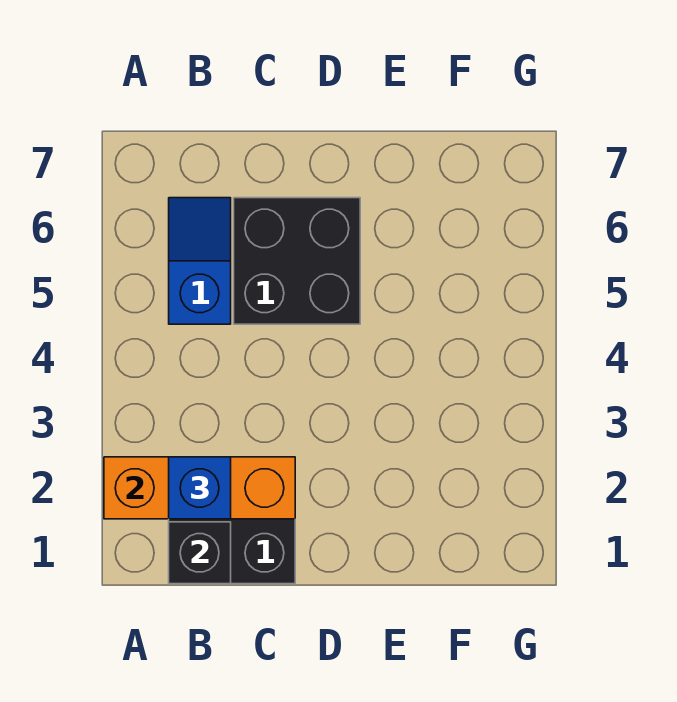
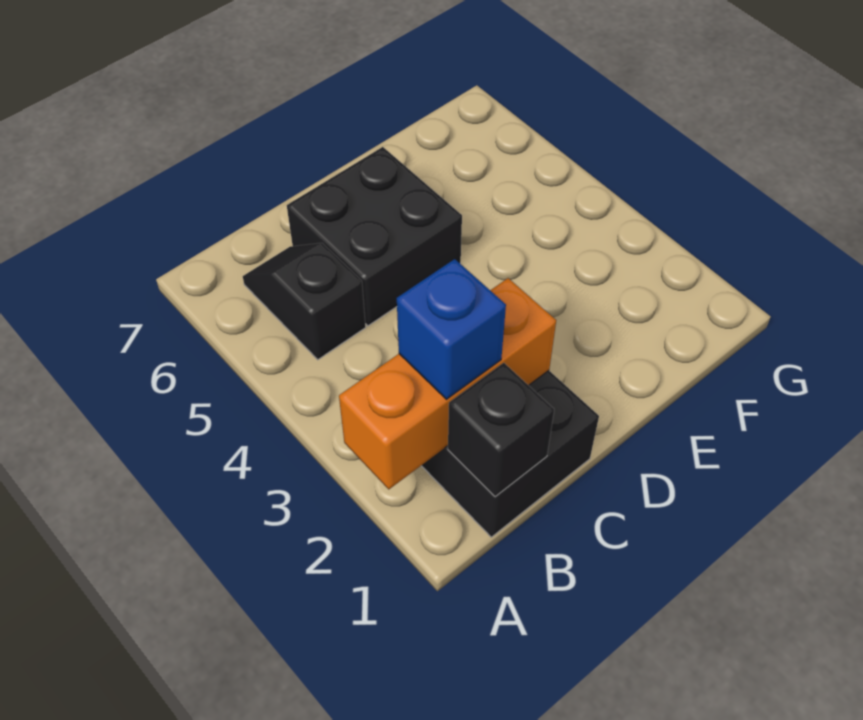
blue 1x2 slope [169,198,231,324] -> black 1x2 slope [243,243,366,360]

